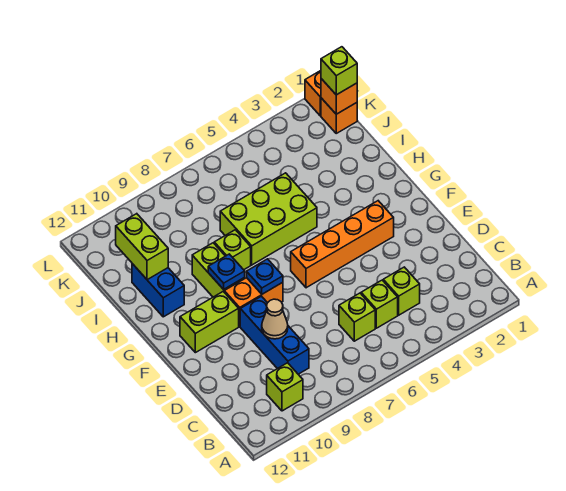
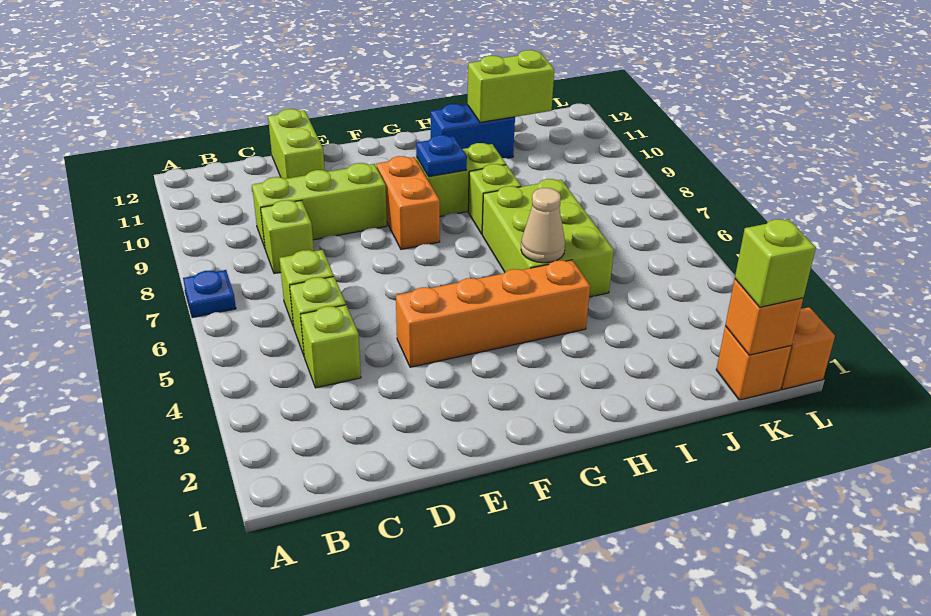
lime 1x1 brick [267,363,303,411] -> lime 1x1 brick moved to [261,200,314,273]
blue 1x3 brick [240,296,309,374] -> lime 1x3 brick [252,163,387,247]
tan 1x1 cone [262,299,288,339] -> tan 1x1 cone moved to [521,188,565,263]
orange 1x4 brick [291,201,394,288] -> orange 1x4 brick turned to [396,260,590,367]
blue 1x1 plate [247,259,283,294] -> blue 1x1 plate moved to [183,270,236,318]
lime 1x2 brick [180,291,239,353] -> lime 1x2 brick moved to [268,109,325,179]

